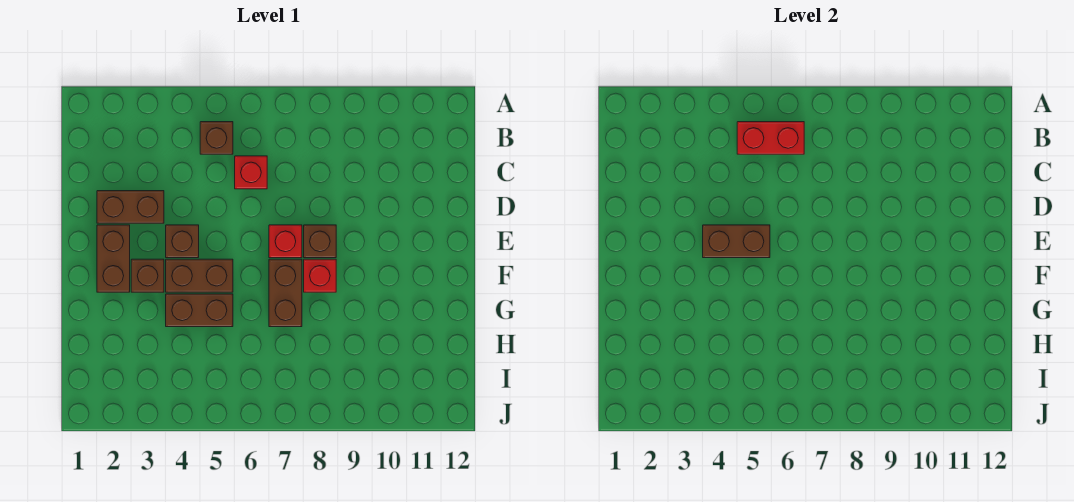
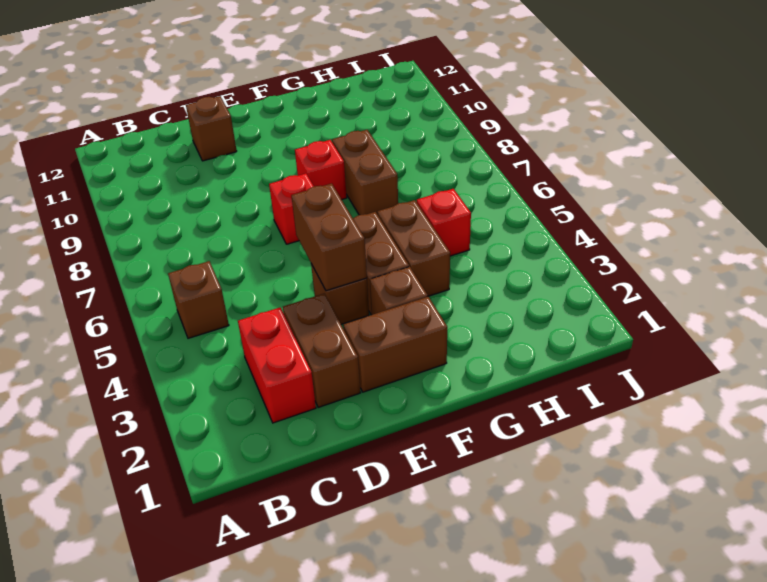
red 1x2 brick [737,122,804,154] -> red 1x2 brick moved to [238,307,316,423]
red 1x1 brick [235,156,267,189] -> red 1x1 brick moved to [417,189,471,256]
brown 1x1 brick [304,225,336,258] -> brown 1x1 brick moved to [186,96,237,161]
brown 1x2 brick [269,259,302,327] -> brown 1x2 brick turned to [332,130,398,215]

